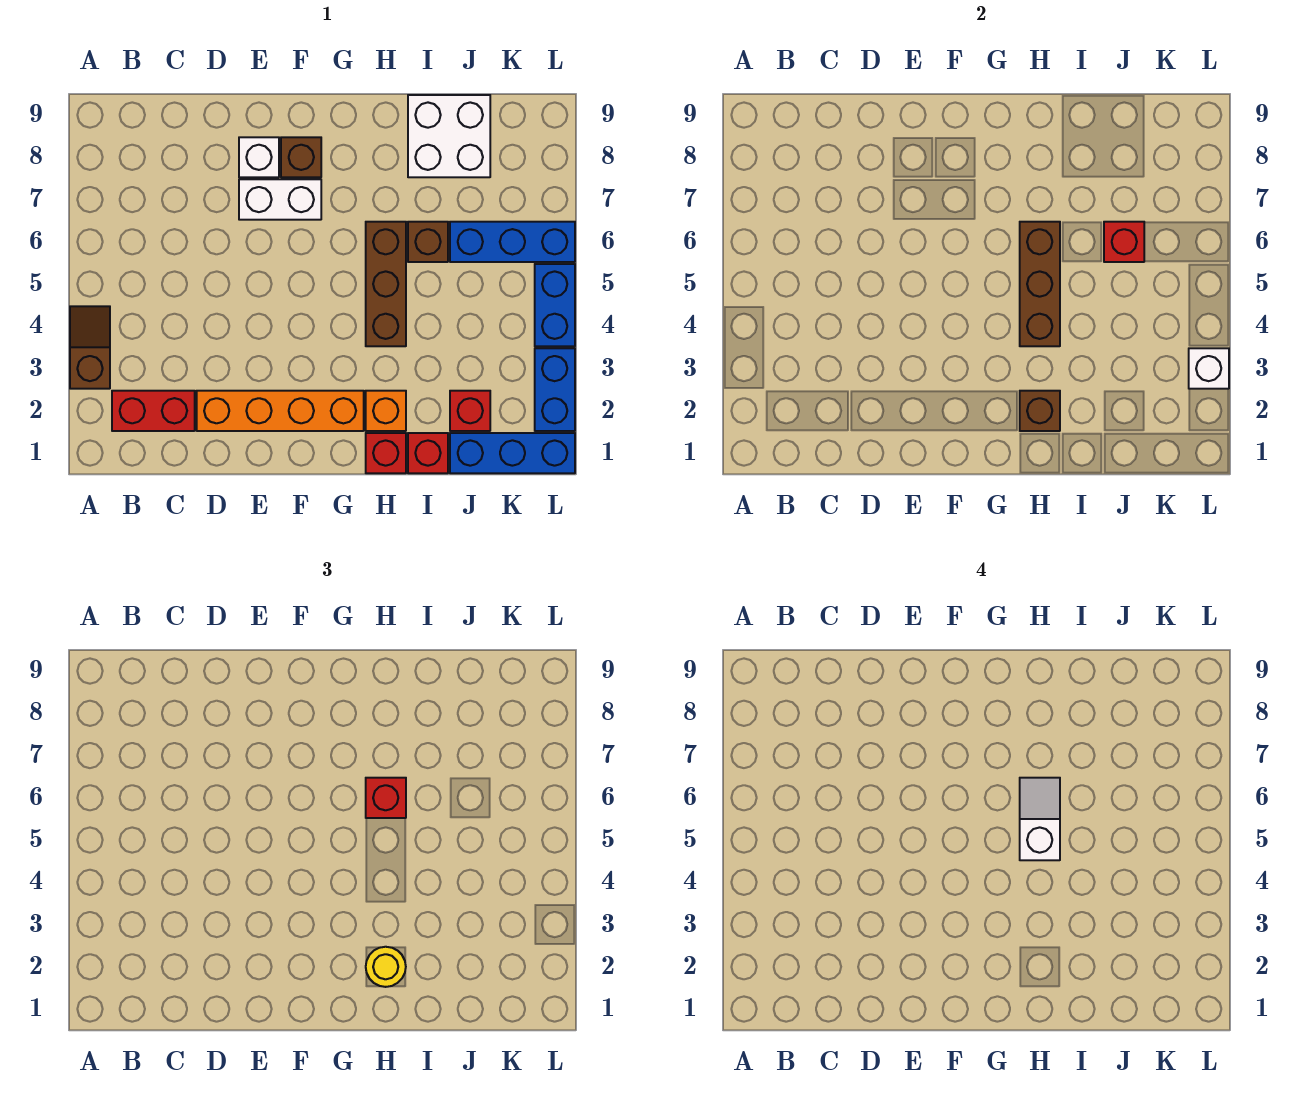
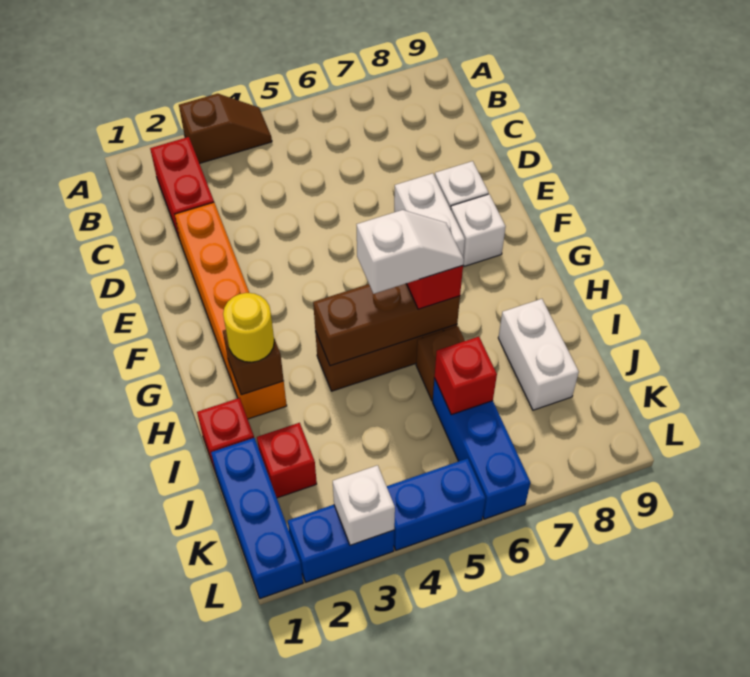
brown 1x1 brick [281,137,321,177] -> white 1x1 brick [451,194,506,266]
red 1x1 brick [366,433,406,473] -> none
white 2x2 brick [408,95,490,177] -> white 1x2 brick [498,299,579,410]

